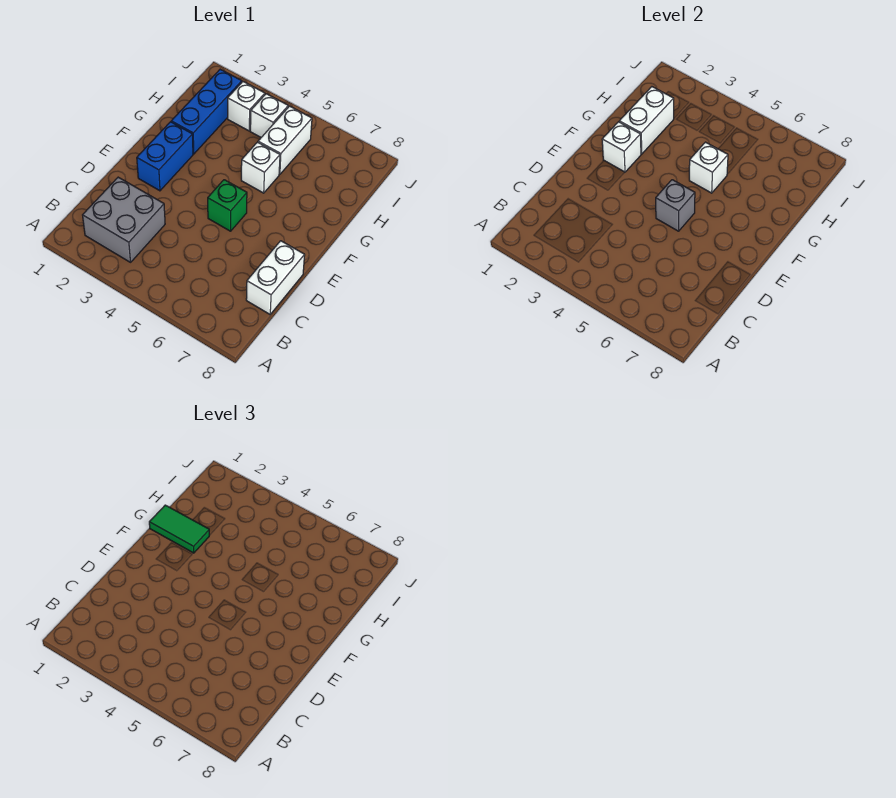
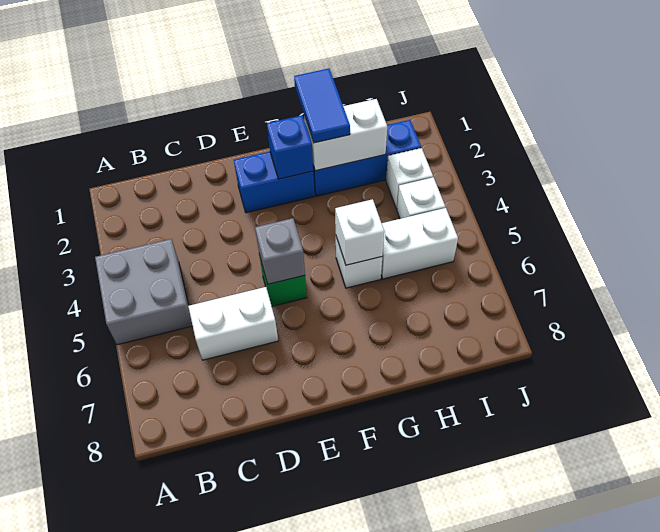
grey 2x2 brick [83,177,165,262] -> grey 2x2 brick moved to [95,239,193,345]
white 1x2 brick [246,241,305,314] -> white 1x2 brick moved to [188,287,278,360]
white 1x1 brick [602,122,641,172] -> blue 1x1 brick [267,115,313,179]
green 1x2 tile [149,505,209,553] -> blue 1x2 tile [294,68,350,143]

